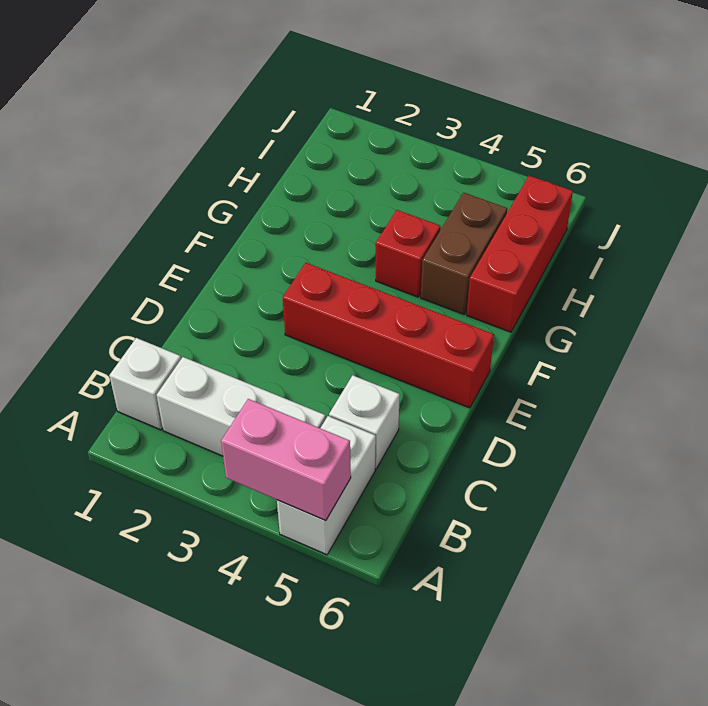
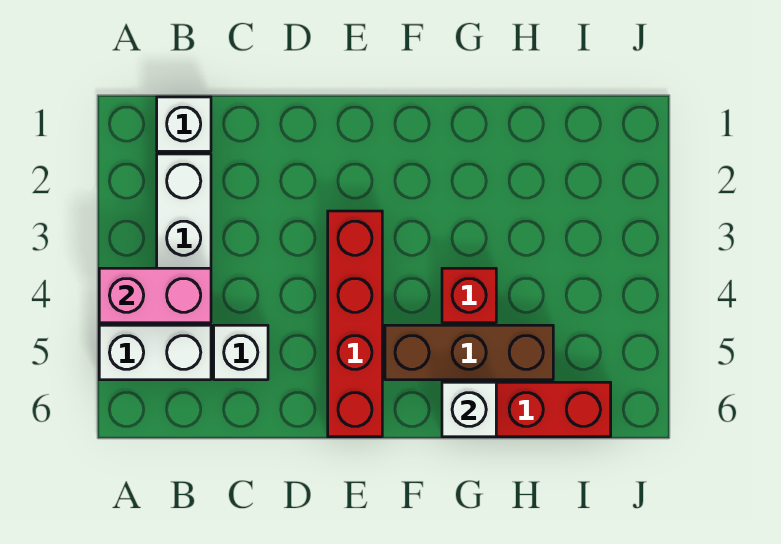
pink 1x2 brick [221,399,351,521] -> pink 1x2 brick turned to [99,268,211,323]
brown 1x2 brick [421,193,507,314] -> brown 1x3 brick [385,325,553,380]
none -> white 1x1 brick [442,382,496,437]

